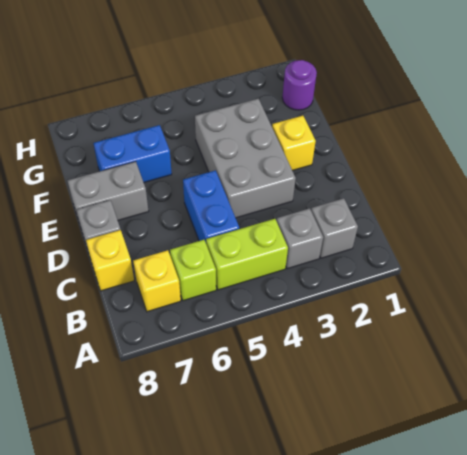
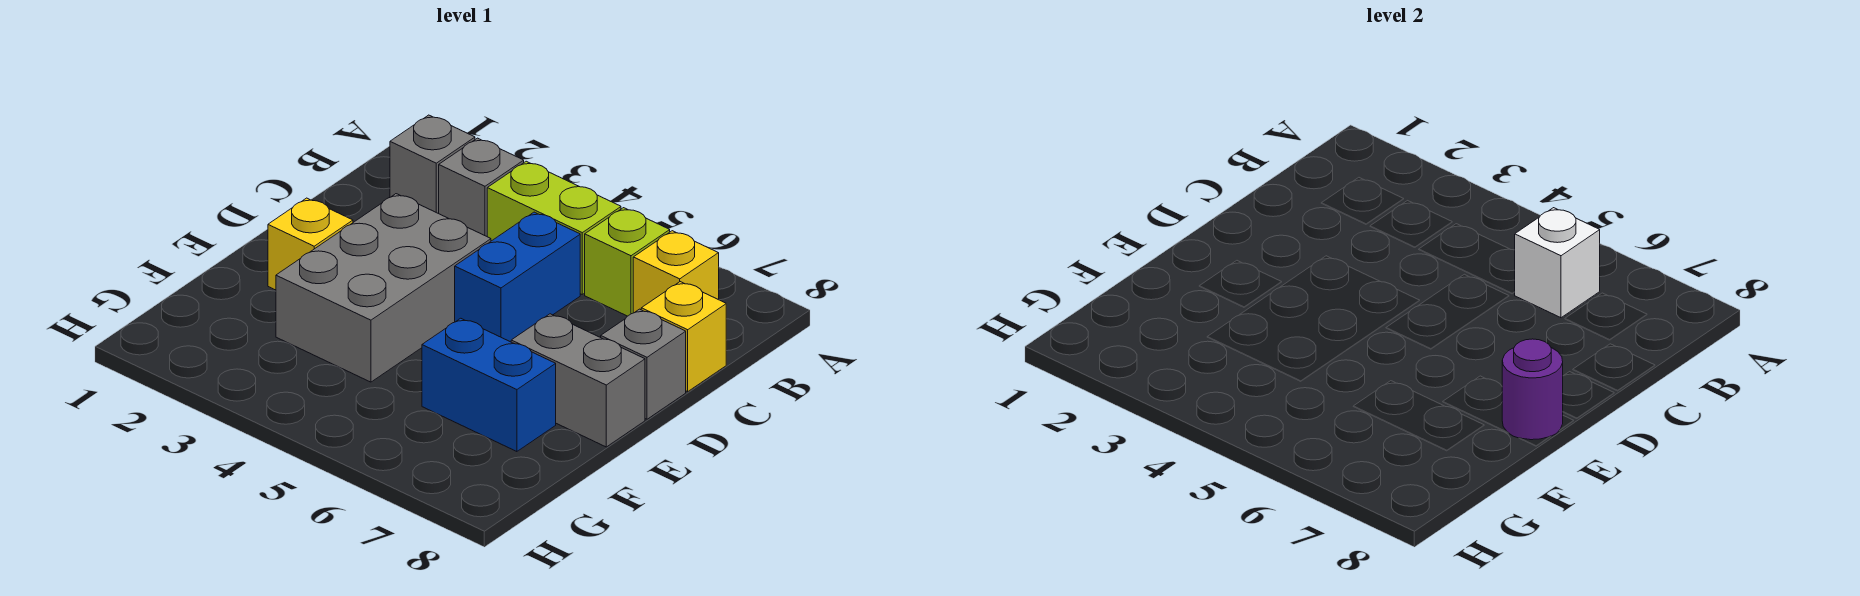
none -> white 1x1 brick [1515,208,1600,318]
purple 1x1 round brick [282,60,317,110] -> purple 1x1 round brick moved to [1502,339,1563,440]

